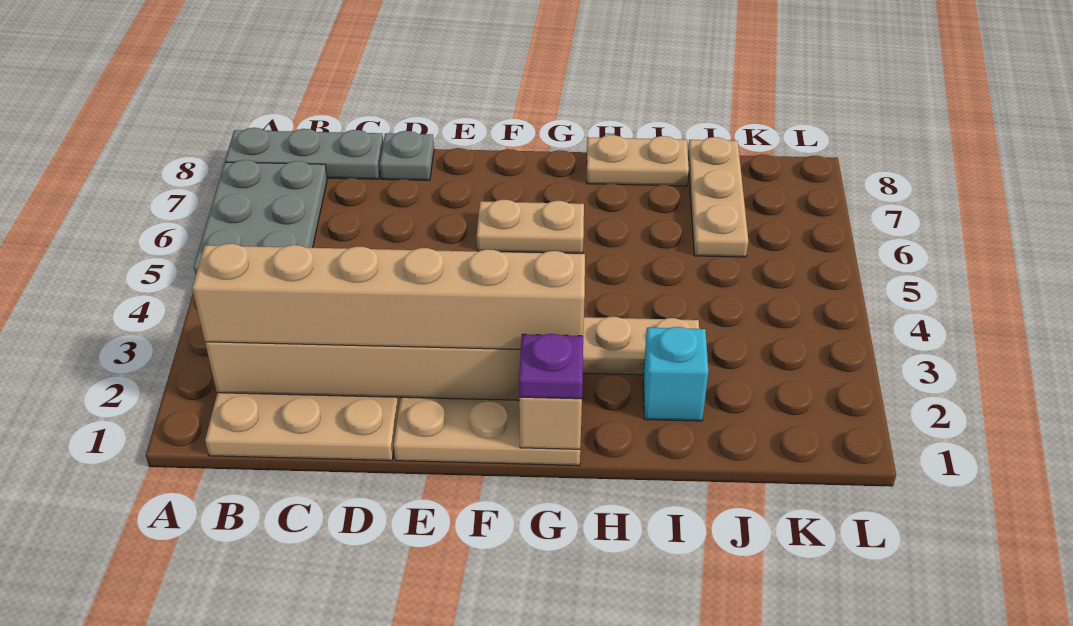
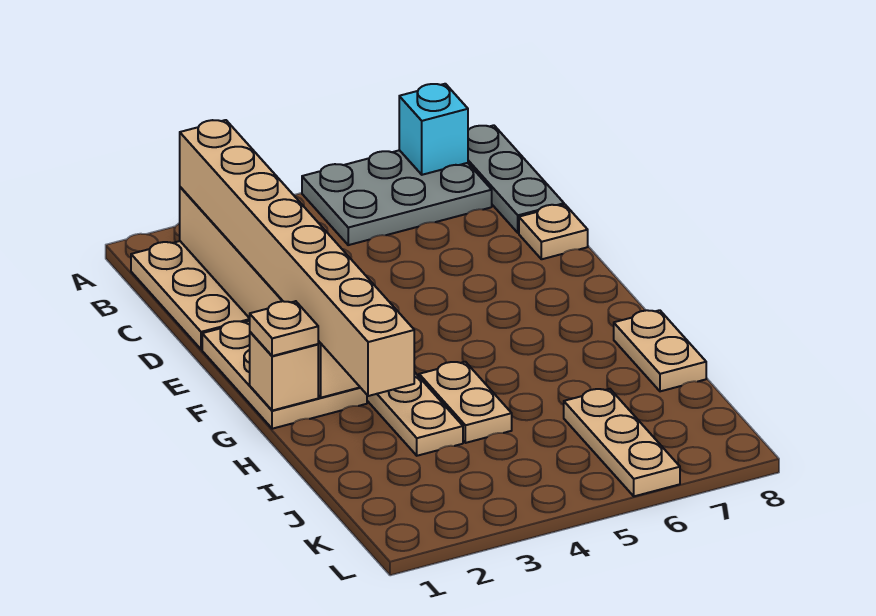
tan 1x6 brick [192,244,585,349] -> tan 1x8 brick [180,120,414,396]
grey 1x1 plate [380,131,434,180] -> tan 1x1 plate [519,205,588,259]
tan 1x2 plate [477,200,584,253] -> tan 1x2 plate moved to [419,362,512,443]
purple 1x1 plate [519,334,583,399] -> tan 1x1 plate [250,301,318,356]
cyan 1x1 brick [643,327,708,421] -> cyan 1x1 brick moved to [399,84,468,175]
tan 1x3 plate [688,137,748,257] -> tan 1x3 plate turned to [564,389,680,496]

